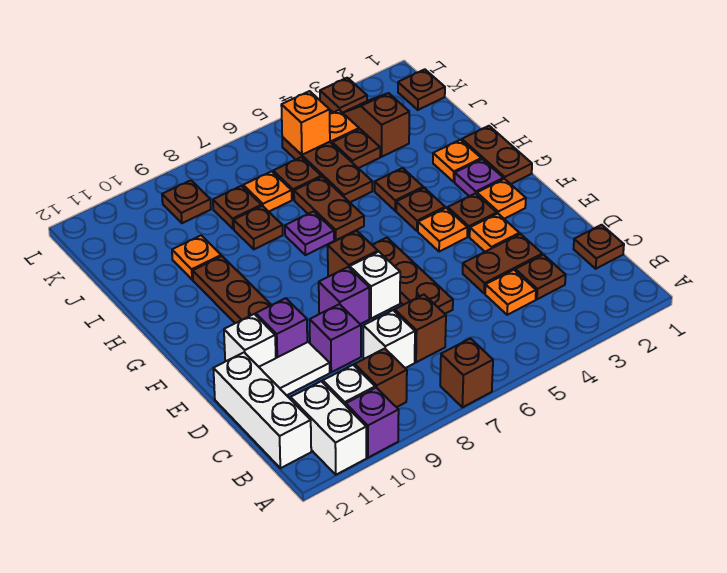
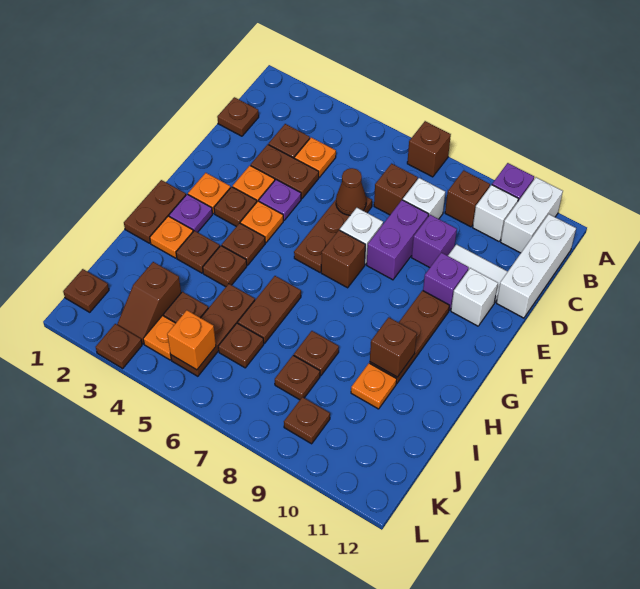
none -> brown 1x1 cone [336,168,366,215]
purple 1x1 brick [319,267,369,324] -> purple 1x2 brick [367,200,429,280]
none -> brown 1x1 plate [176,231,220,273]
purple 1x1 plate [285,211,334,255] -> purple 1x1 plate moved to [259,180,301,220]
none -> brown 1x1 brick [370,317,417,377]
orange 1x1 plate [243,171,292,211] -> none

